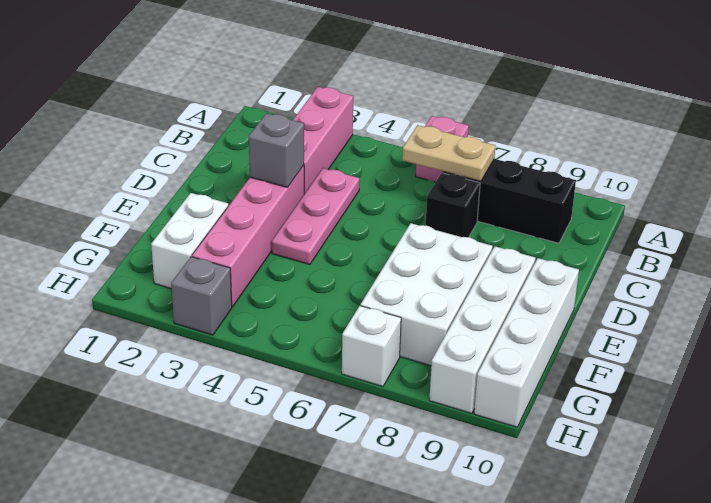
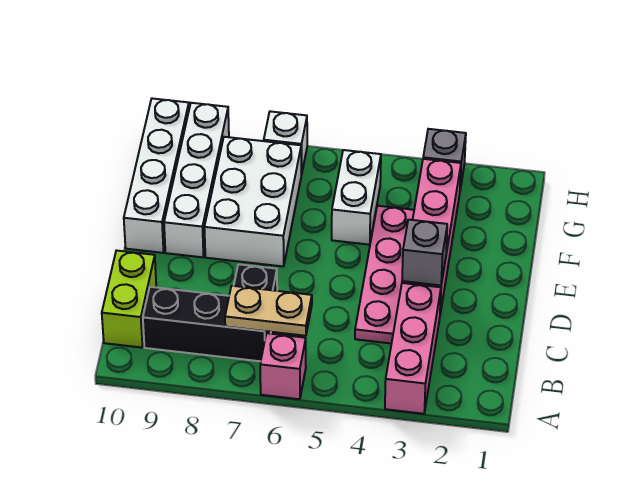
none -> lime 1x2 brick [102,250,156,348]
pink 1x3 plate [272,168,359,264] -> pink 1x4 plate [355,206,414,344]
white 1x2 brick [151,193,228,289] -> white 1x2 brick moved to [332,150,381,245]

